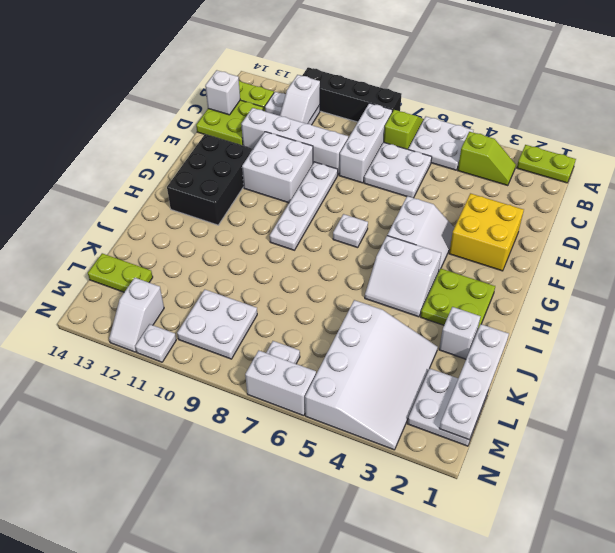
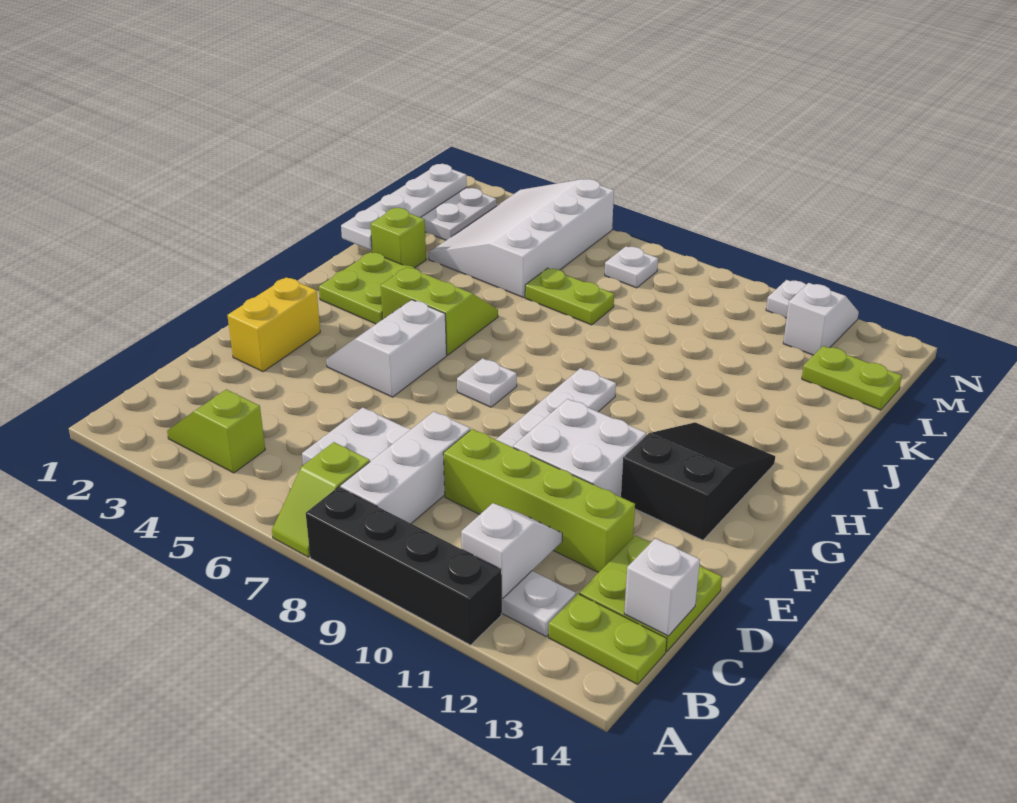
lime 1x2 plate [517,145,576,183] -> lime 1x2 plate moved to [525,268,614,325]
white 2x2 plate [408,117,473,170] -> none
white 1x4 brick [241,108,348,175] -> lime 1x4 brick [443,429,635,573]
yellow 2x2 brick [449,193,524,271] -> yellow 1x2 brick [227,277,320,372]
black 2x3 brick [167,134,252,225] -> black 2x3 slope [621,422,775,540]
white 2x2 slope [365,236,441,317] -> lime 2x2 slope [381,267,498,355]
white 1x1 brick [439,307,481,359] -> lime 1x1 brick [371,208,426,268]
white 2x2 plate [177,290,257,359] -> none
white 1x2 brick [245,351,316,416] -> none

